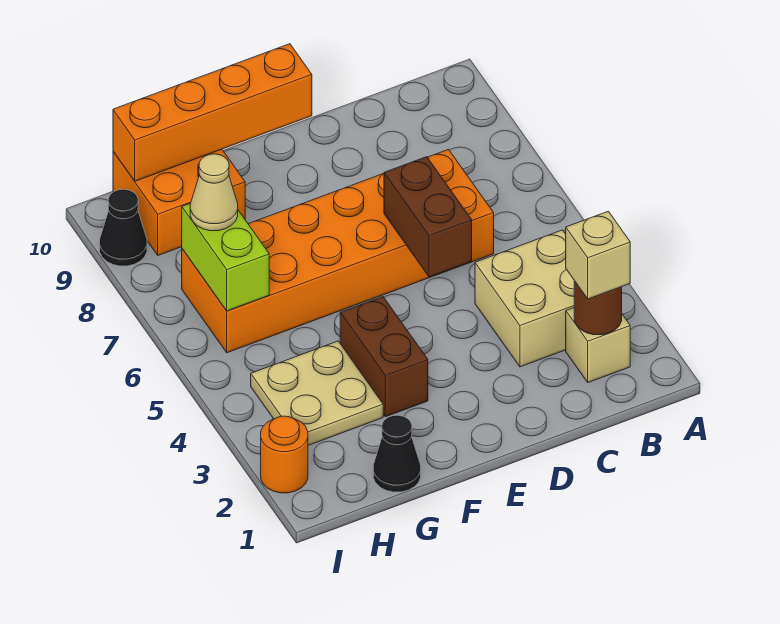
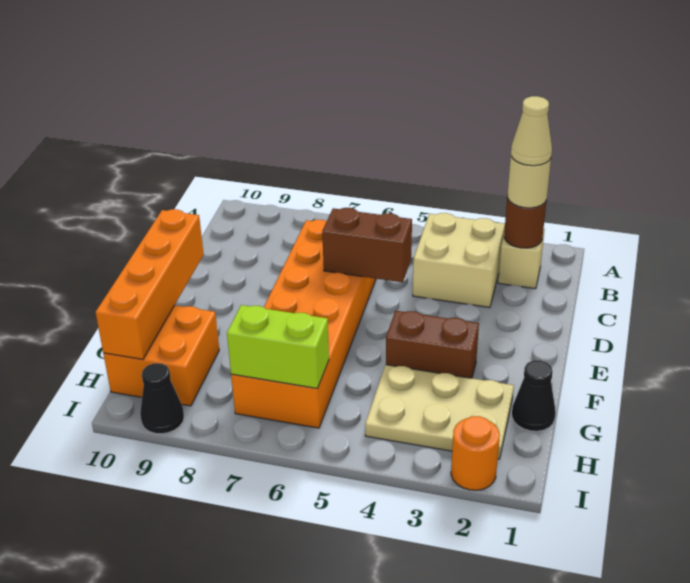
tan 1x1 brick [566,211,630,299] -> tan 1x1 round brick [507,157,551,208]
tan 2x2 plate [251,341,383,445] -> tan 2x3 plate [365,365,514,459]
tan 1x1 cone [190,154,238,231] -> tan 1x1 cone moved to [511,96,552,166]

